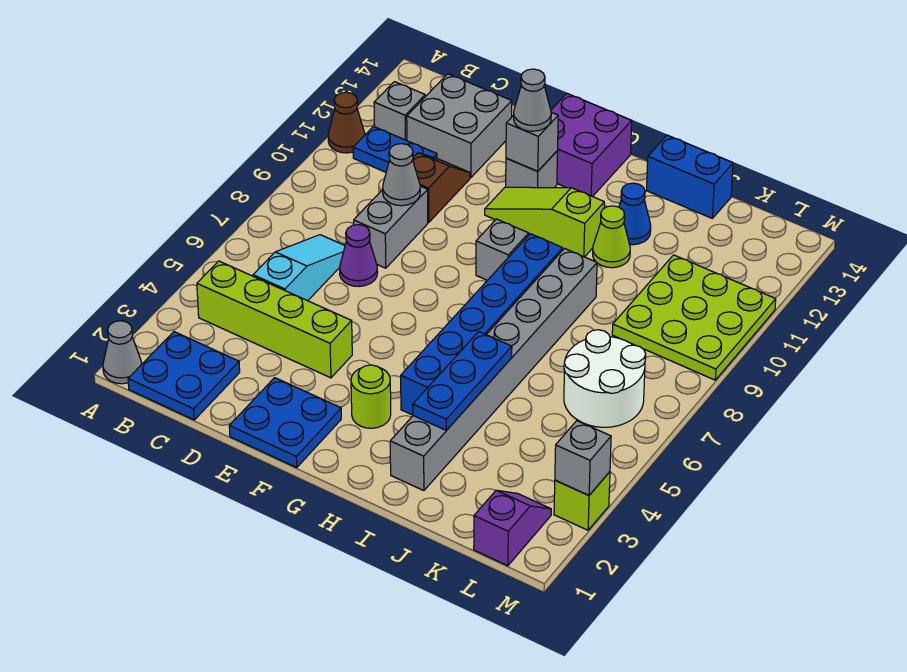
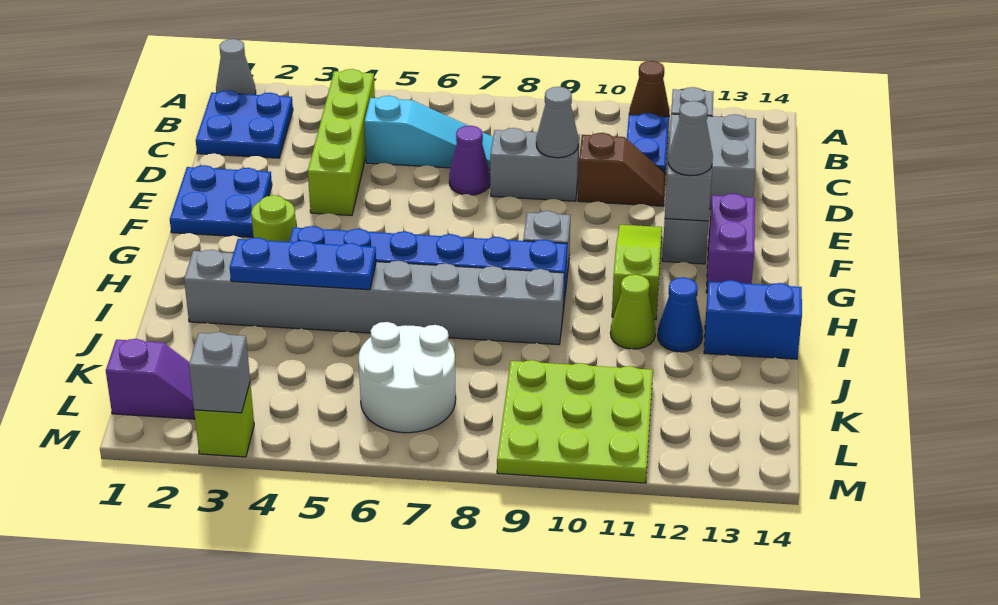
purple 2x2 brick [551,94,632,197] -> purple 1x2 brick [706,194,755,293]
blue 1x2 brick [647,135,733,218] -> blue 1x2 brick turned to [704,280,802,359]

